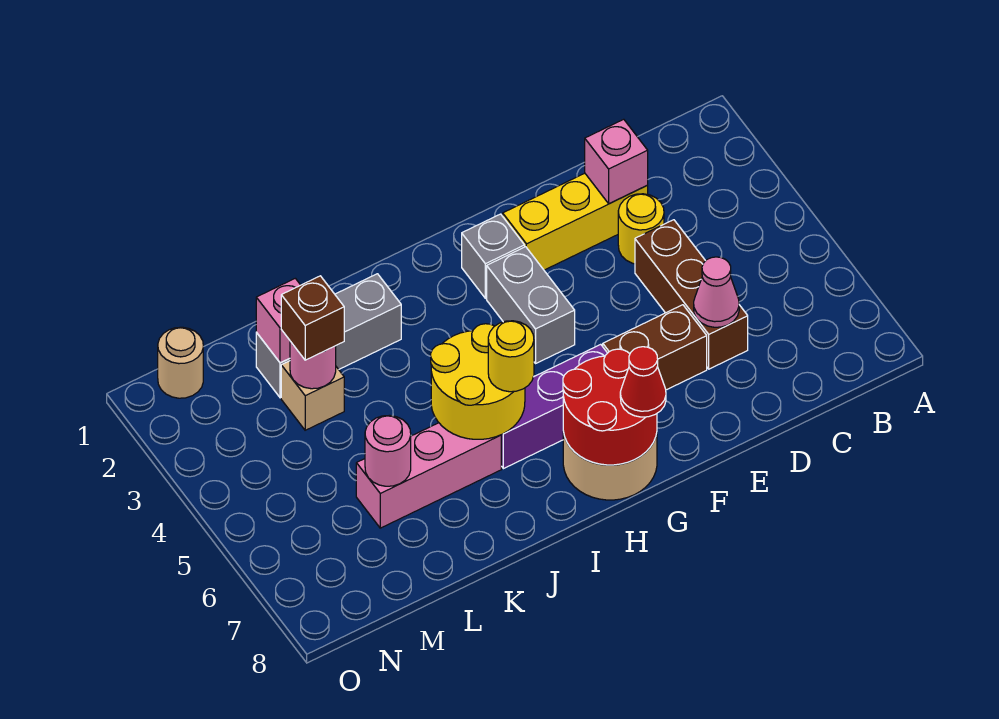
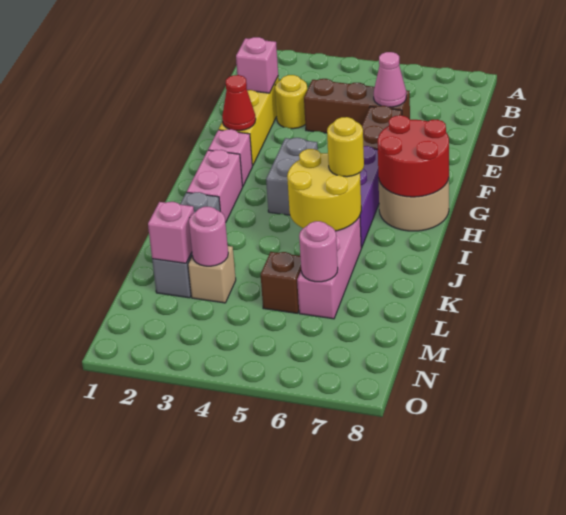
grey 1x1 brick [462,214,525,298] -> pink 1x1 brick [208,129,252,186]
grey 1x2 brick [487,247,575,363] -> grey 1x2 brick turned to [266,138,318,215]
red 1x1 cone [620,347,666,417] -> red 1x1 cone moved to [222,75,256,131]
none -> pink 1x2 brick [187,150,243,223]
brown 1x1 brick [281,276,344,360] -> brown 1x1 brick moved to [261,252,301,313]
tan 1x1 round brick [158,327,203,398] -> none

